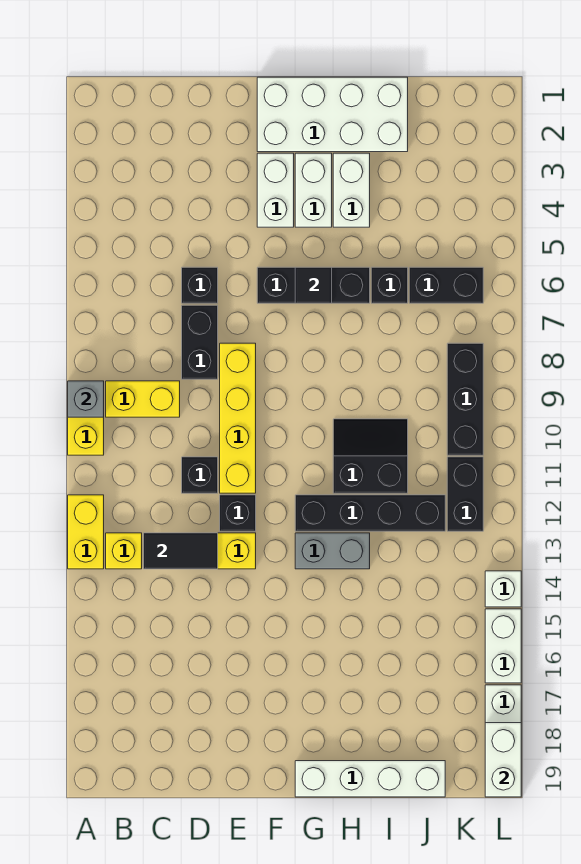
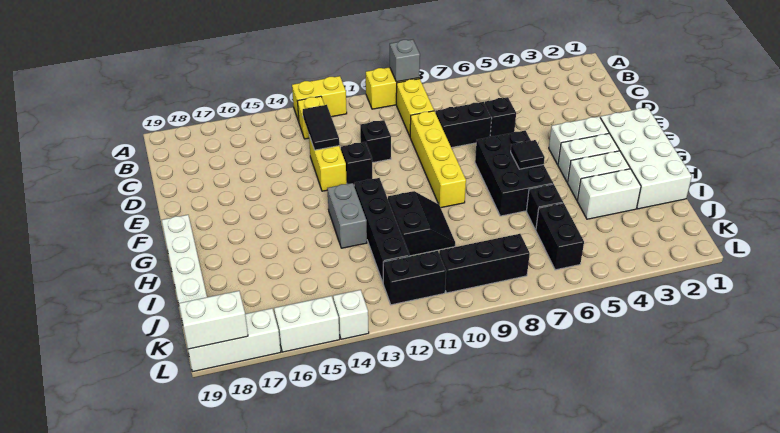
yellow 1x4 brick [220,343,256,493] -> yellow 1x4 brick turned to [410,111,466,208]
black 1x3 brick [257,267,370,303] -> black 2x3 brick [475,131,553,216]
none -> white 1x2 brick [577,169,641,219]

